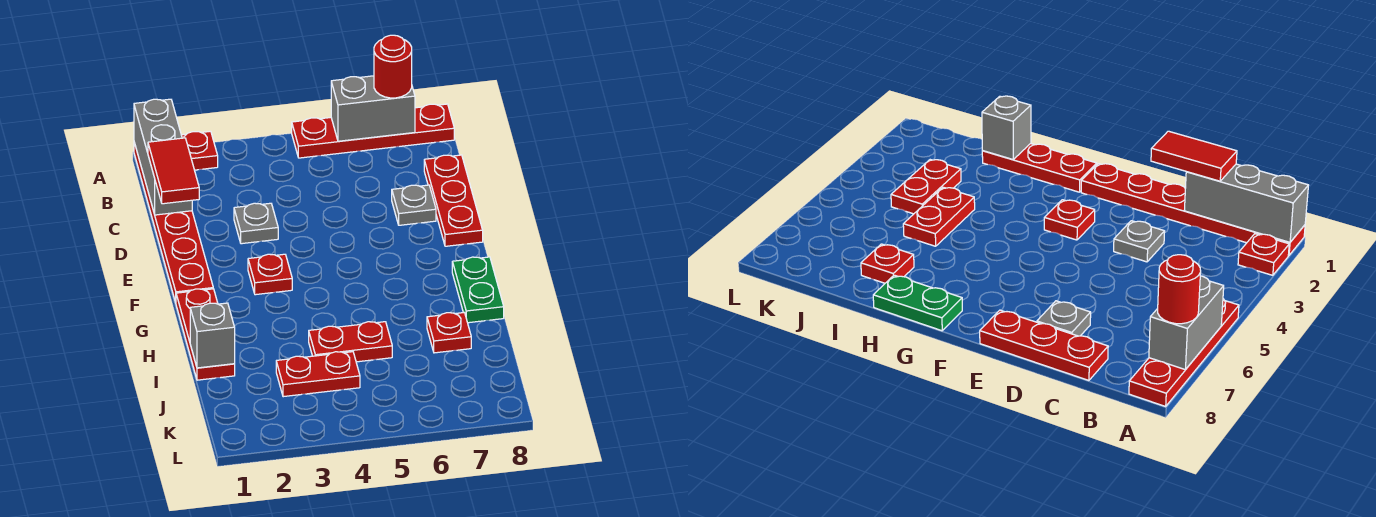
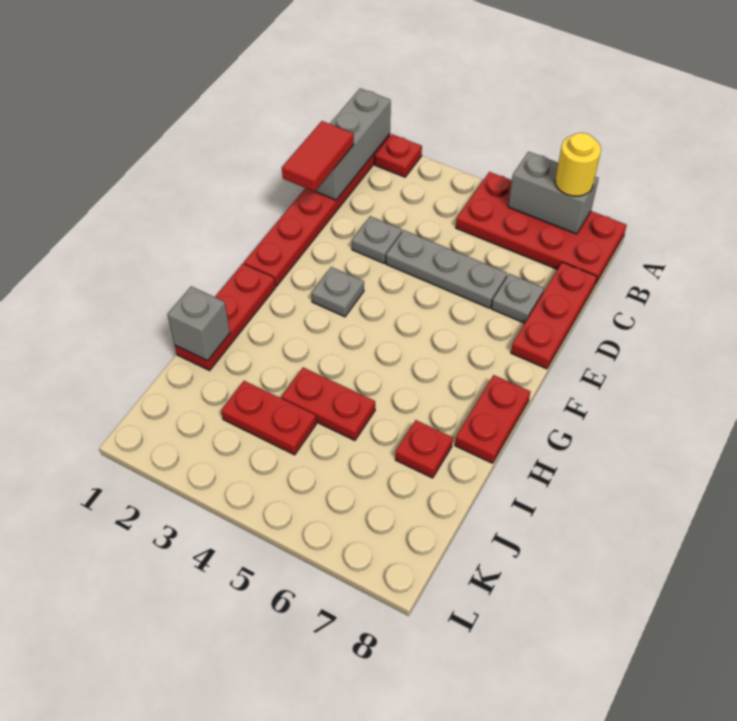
red 1x4 plate [292,104,454,158] -> red 2x4 plate [456,172,627,284]
red 1x1 round brick [374,35,412,98] -> yellow 1x1 round brick [555,133,601,196]
none -> grey 1x3 plate [386,230,507,308]
red 1x1 plate [248,254,292,295] -> grey 1x1 plate [312,267,364,317]
green 1x2 plate [452,257,504,323] -> red 1x2 plate [455,375,530,463]

